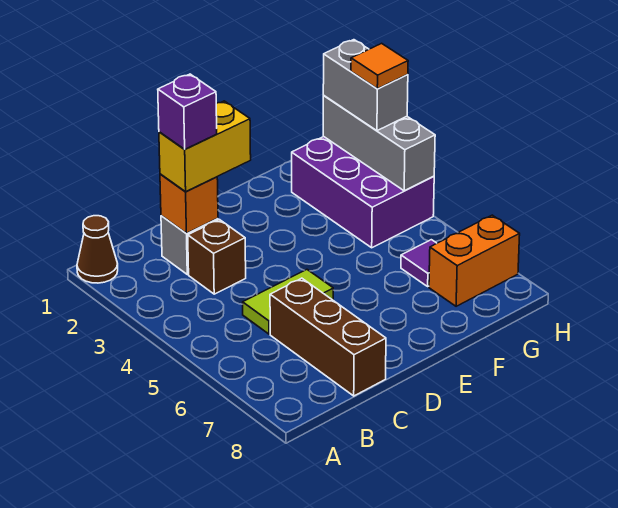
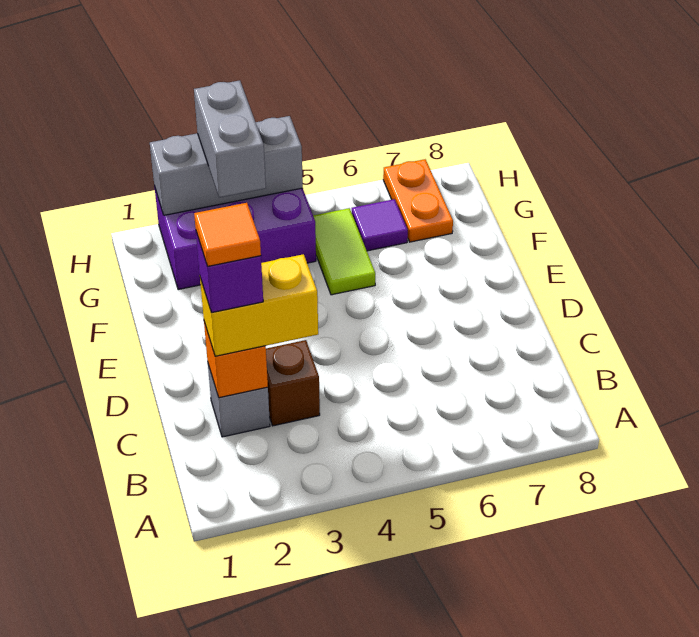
brown 1x1 cone [77,216,118,283] -> none
yellow 1x2 brick [159,101,251,192] -> yellow 1x2 brick turned to [200,254,318,356]
lime 1x2 tile [243,270,333,334] -> lime 1x2 tile moved to [313,208,375,295]
brown 1x3 brick [270,278,386,396] -> none
orange 1x2 brick [429,215,520,306] -> orange 1x2 plate [383,159,453,242]
grey 1x2 brick [323,40,408,131] -> grey 1x2 brick turned to [194,80,266,197]
orange 1x1 tile [351,43,408,89] -> orange 1x1 tile moved to [194,203,261,266]

